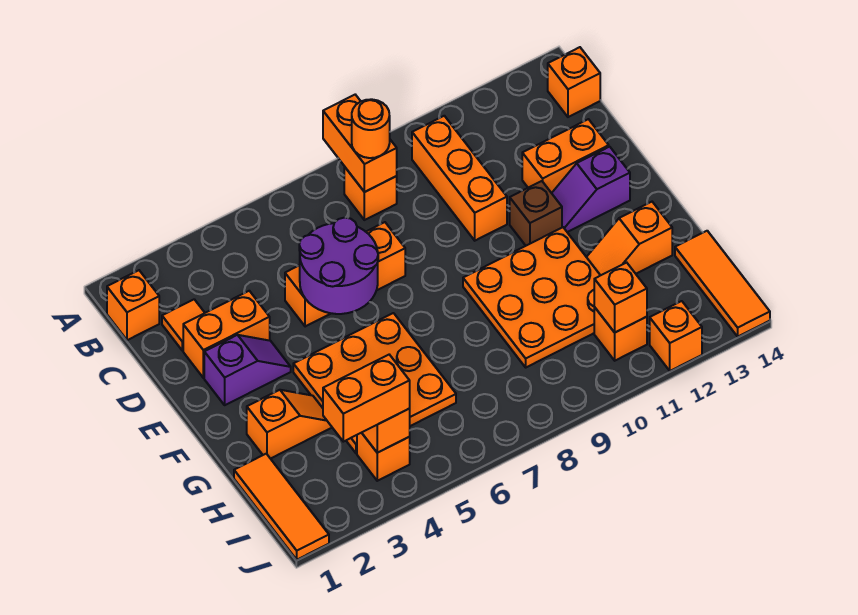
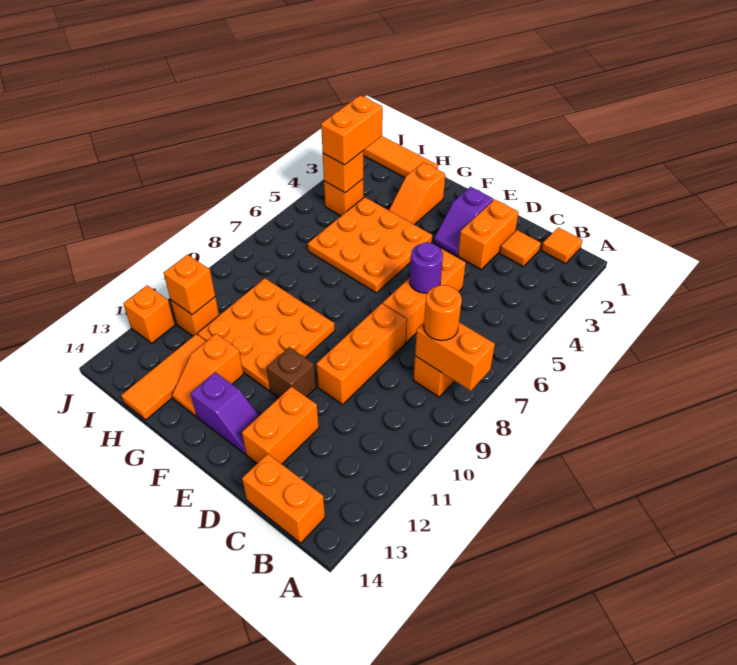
orange 1x1 brick [107,270,159,340] -> orange 1x1 tile [541,227,583,264]
orange 1x3 brick [412,116,507,241] -> orange 1x3 brick turned to [316,304,407,405]
orange 1x1 brick [548,47,600,117] -> orange 1x2 brick [242,454,325,543]
purple 2x2 round brick [299,218,378,314] -> purple 1x1 round brick [410,242,443,293]
purple 1x2 slope [552,147,630,232] -> purple 1x2 slope turned to [190,372,259,454]
orange 1x2 slope [587,202,672,275] -> orange 1x2 slope turned to [172,334,243,416]
orange 1x3 tile [675,231,770,336] -> orange 1x3 tile turned to [121,334,206,420]

